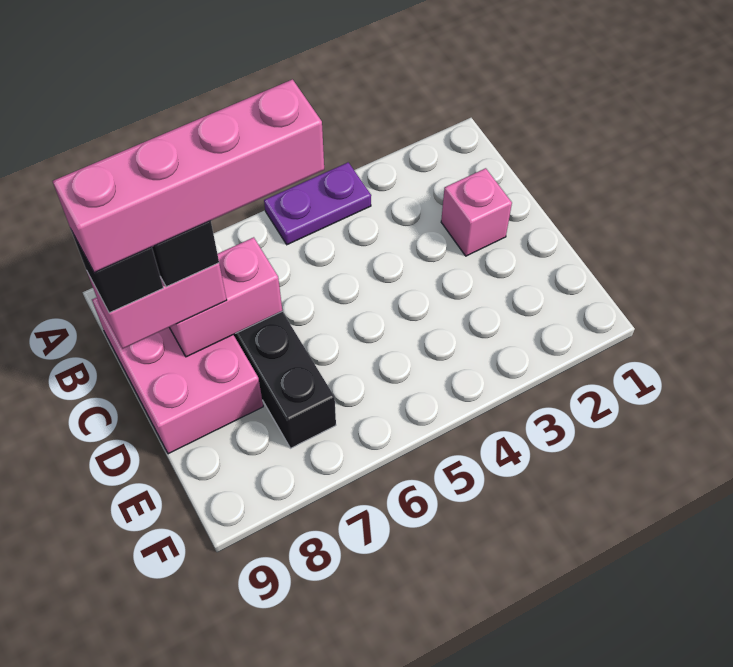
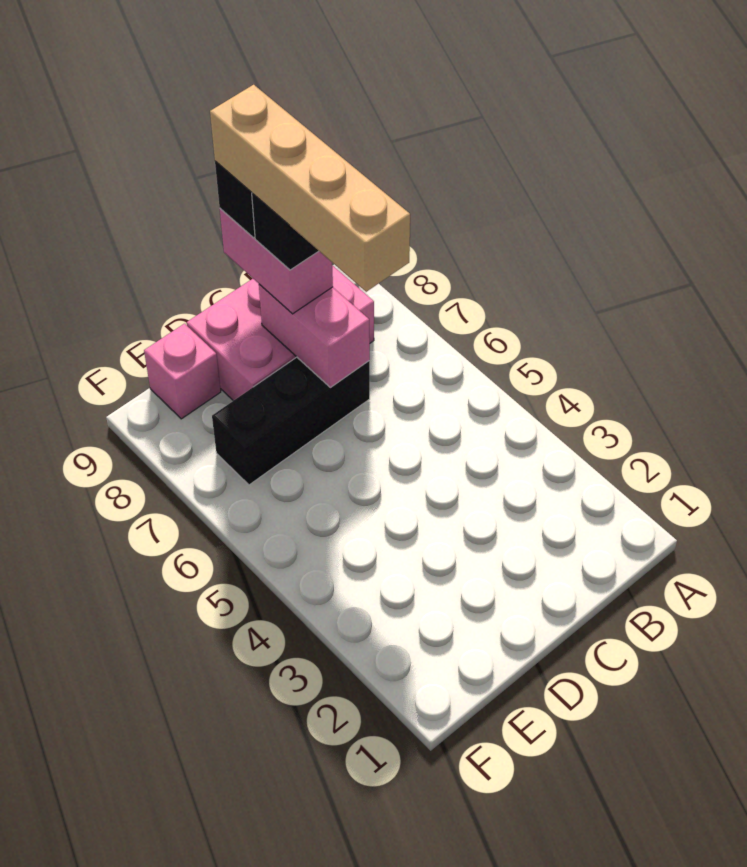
purple 1x2 plate [264,162,371,245] -> none
pink 1x1 brick [441,168,512,256] -> pink 1x1 brick moved to [144,324,221,419]
pink 1x4 brick [53,79,324,273] -> tan 1x4 brick [210,85,410,292]

